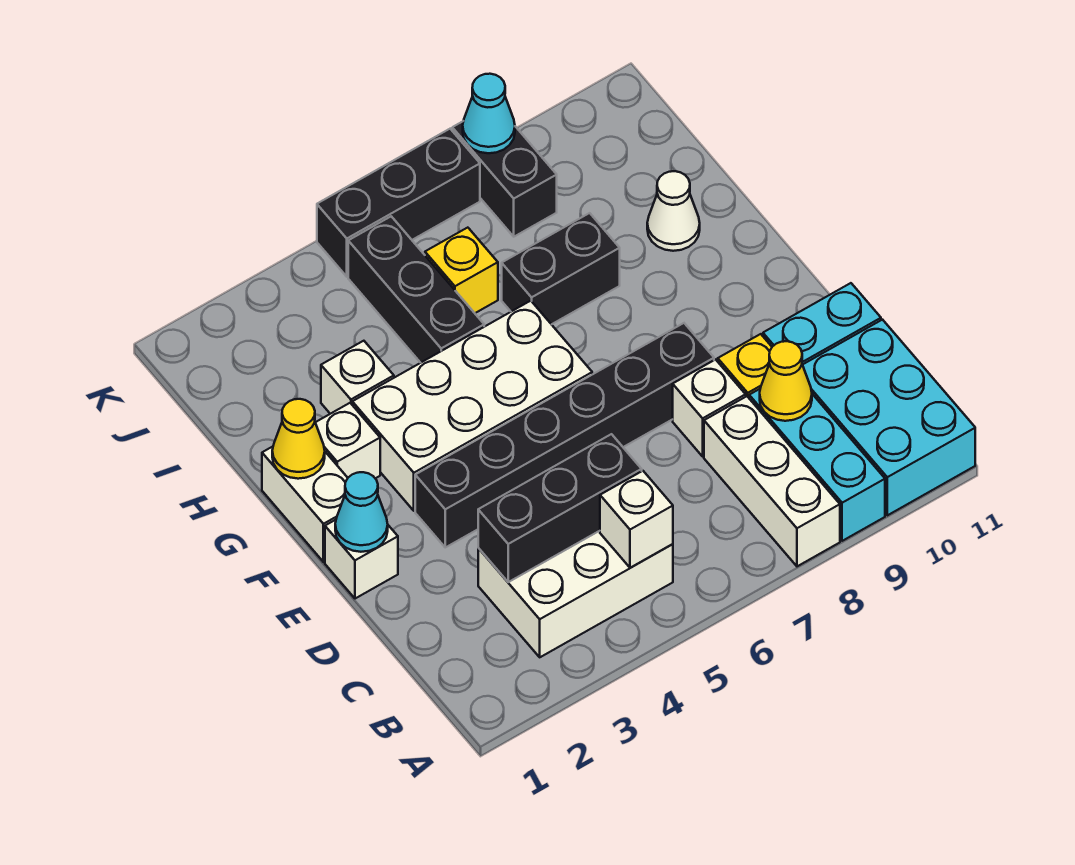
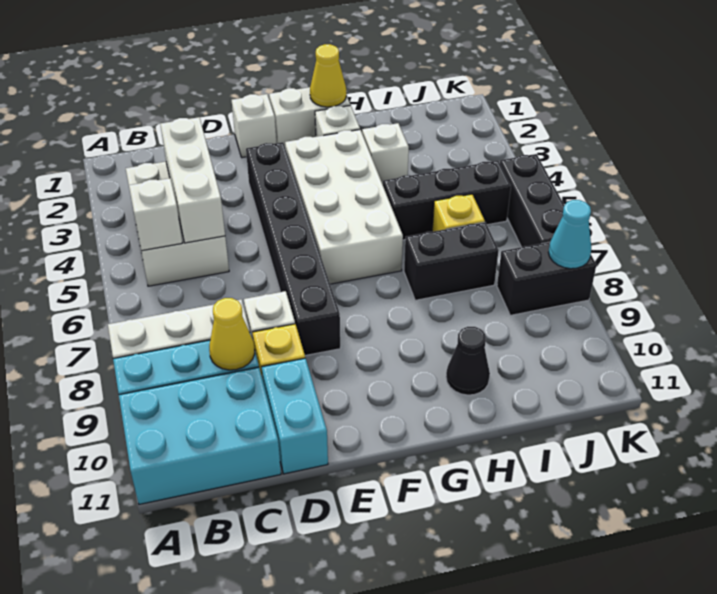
black 1x3 brick [478,434,642,582] -> white 1x3 brick [160,117,225,243]
cyan 1x1 cone [335,472,388,552] -> none
black 1x2 brick [502,213,620,324] -> black 1x2 brick turned to [404,222,499,300]
white 1x1 cone [647,171,700,251] -> black 1x1 cone [446,327,490,395]

